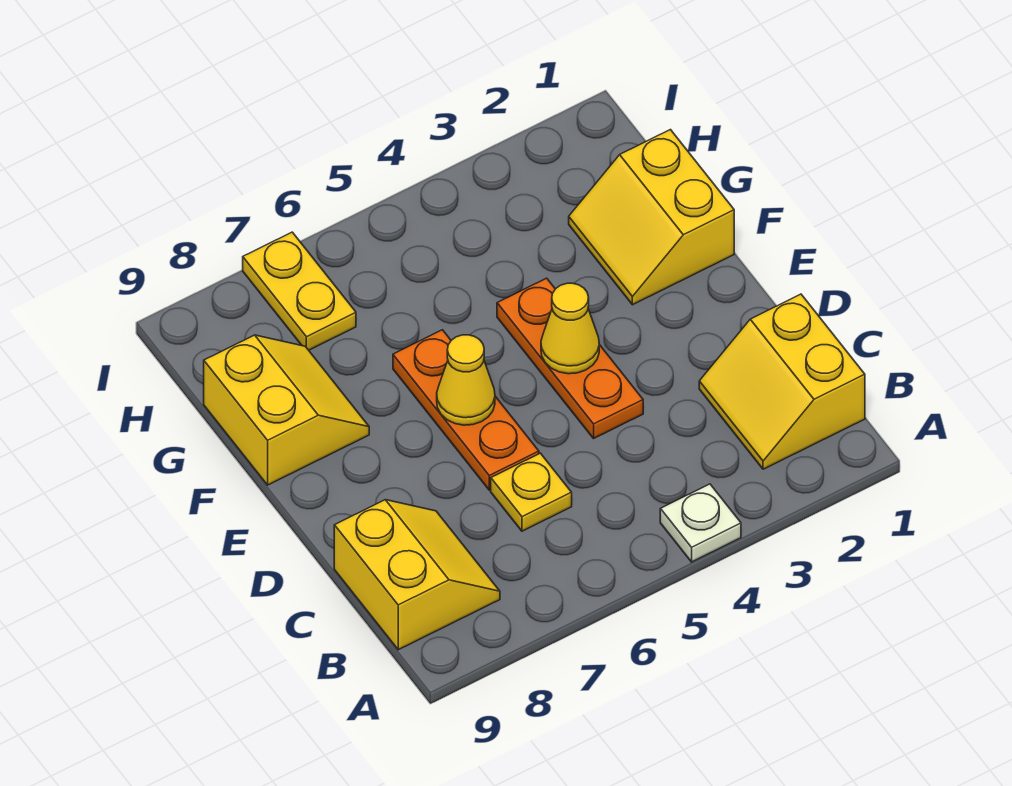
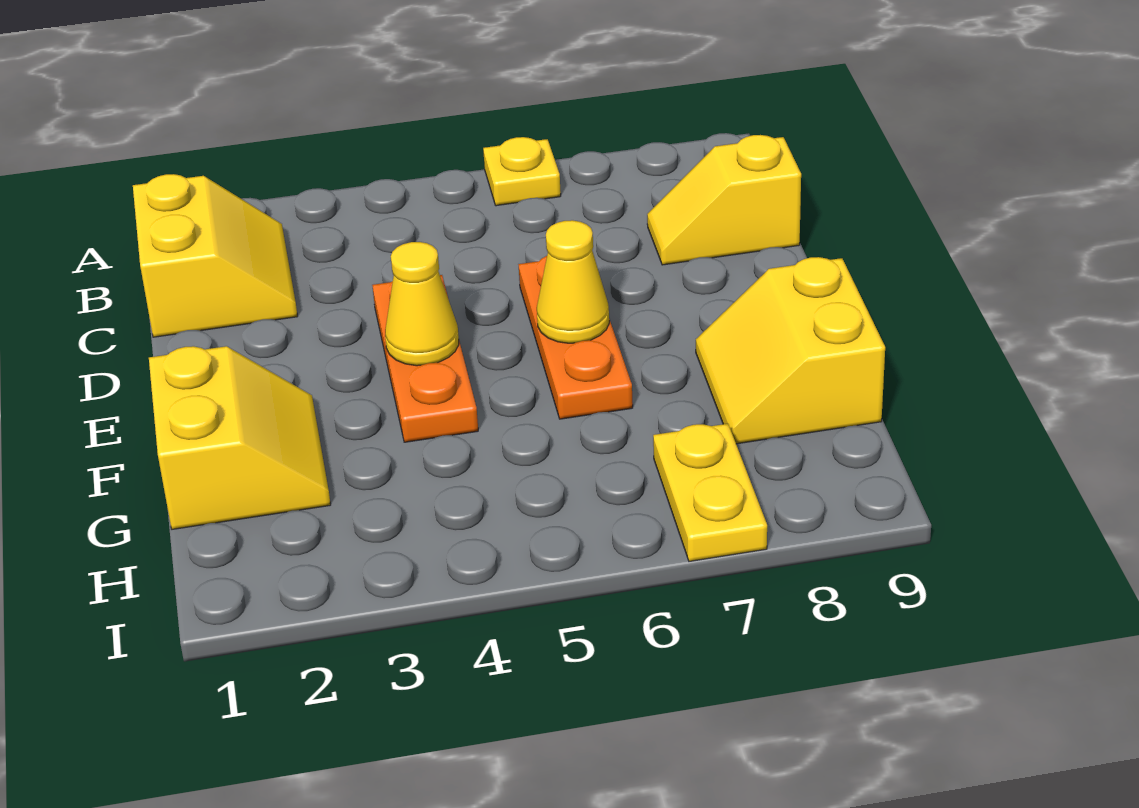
white 1x1 plate [660,484,741,562] -> none
yellow 2x2 slope [334,500,500,650] -> yellow 1x2 slope [647,135,801,265]
yellow 1x1 plate [491,453,572,531] -> yellow 1x1 plate moved to [483,137,561,206]

